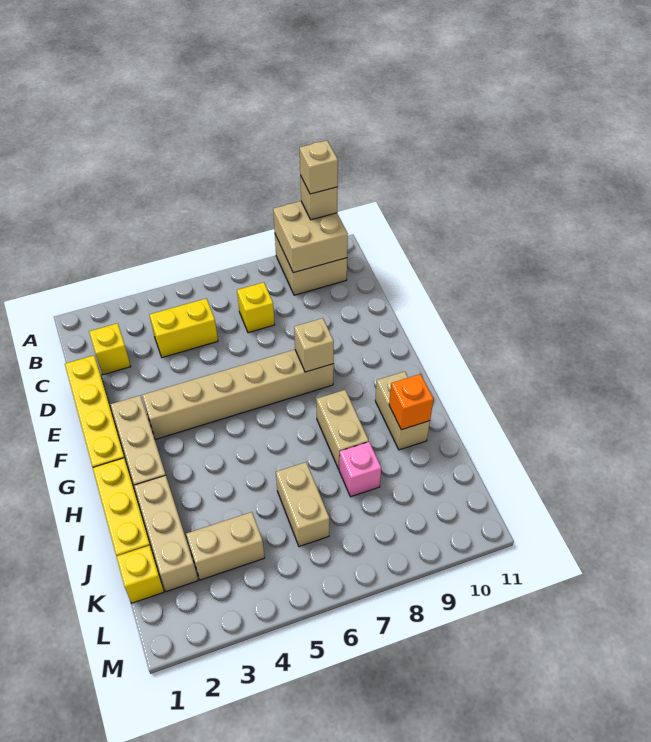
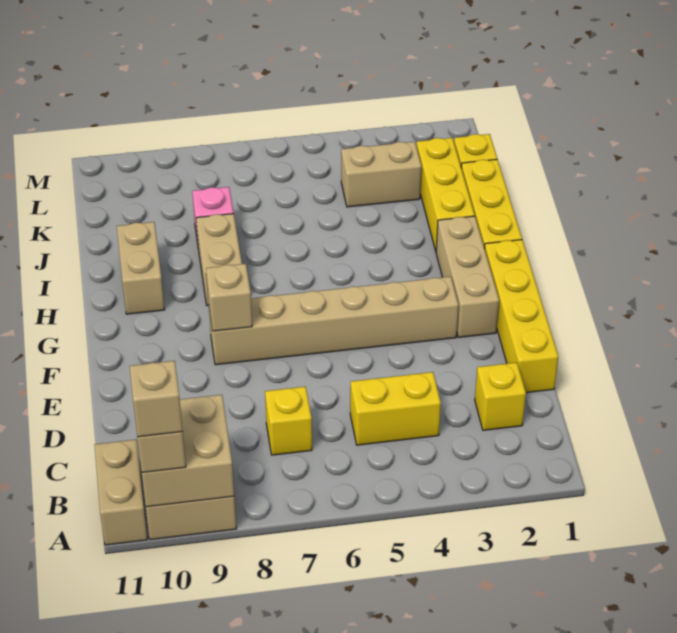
tan 1x3 brick [134,475,198,592] -> yellow 1x3 brick [417,138,475,251]
orange 1x1 brick [389,374,434,430] -> none
tan 1x2 brick [276,462,329,547] -> tan 1x2 brick moved to [95,439,147,545]

